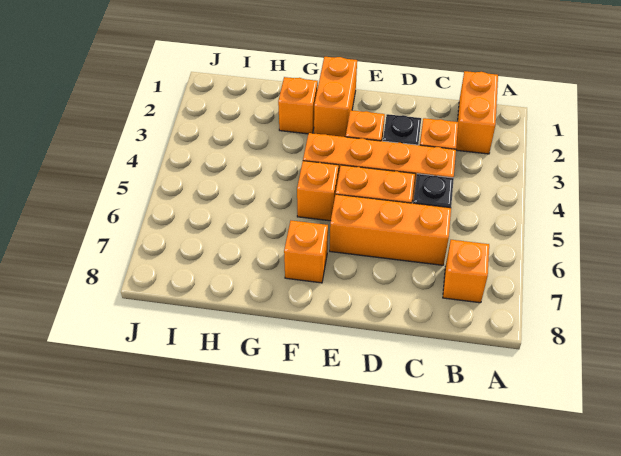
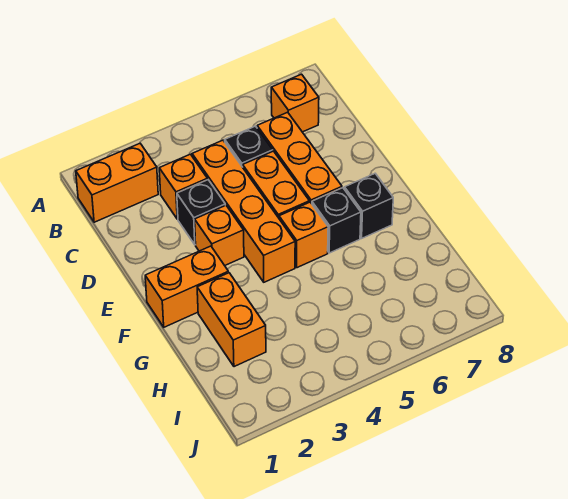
none -> black 1x1 brick [312,188,361,253]
orange 1x1 brick [284,220,328,283] -> black 1x1 brick [344,174,393,238]
orange 1x1 brick [278,77,318,134] -> orange 1x2 brick [197,273,266,367]

